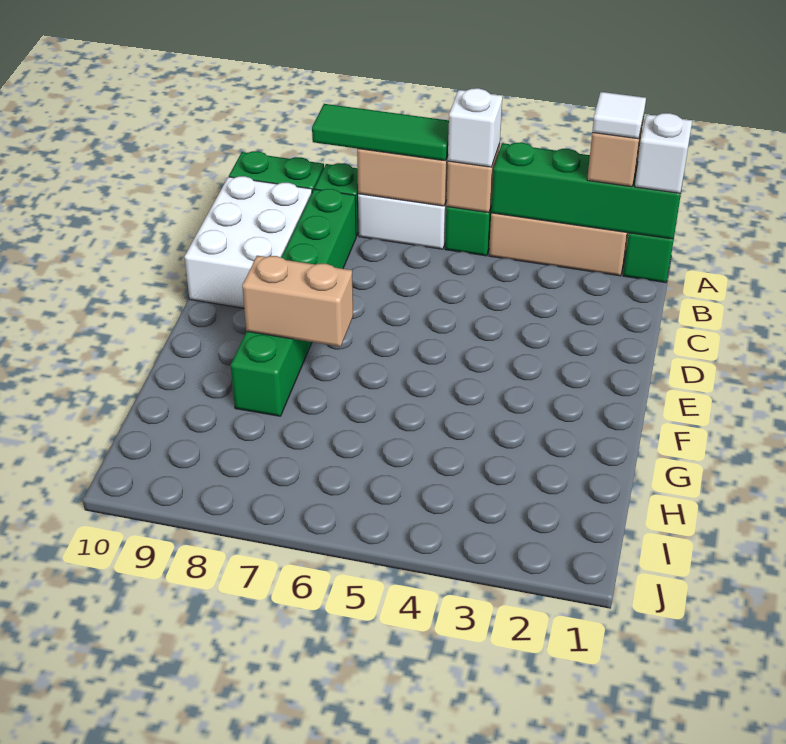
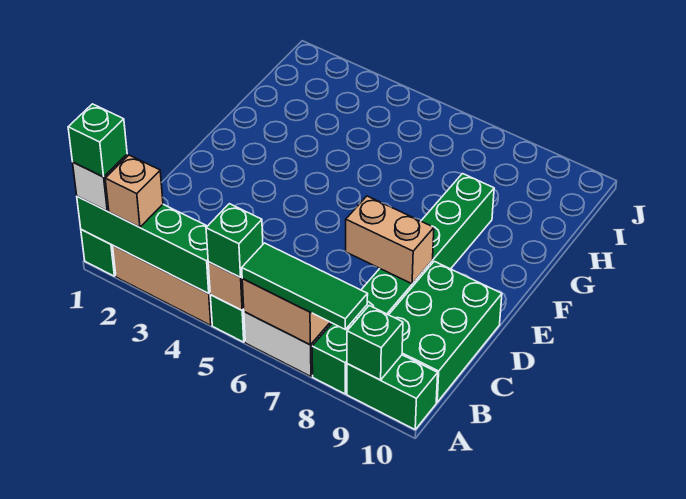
none -> green 1x1 brick [68,104,127,177]
white 1x1 tile [592,92,646,139] -> none
white 1x1 brick [448,88,502,167] -> green 1x1 brick [206,204,263,277]
none -> green 1x1 brick [347,306,403,380]
white 2x3 brick [184,176,312,308] -> green 2x3 brick [389,261,502,402]
tan 1x2 brick [242,256,353,347] -> tan 1x2 brick moved to [346,196,434,284]

